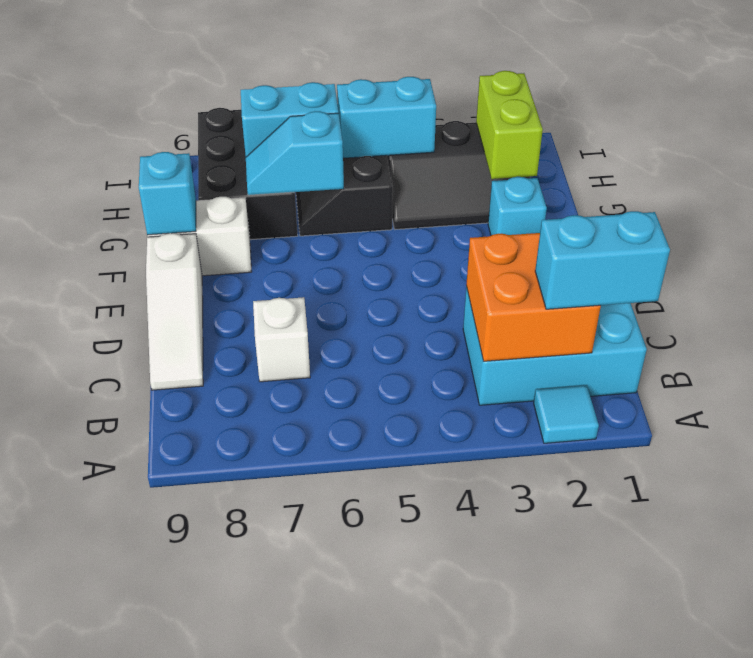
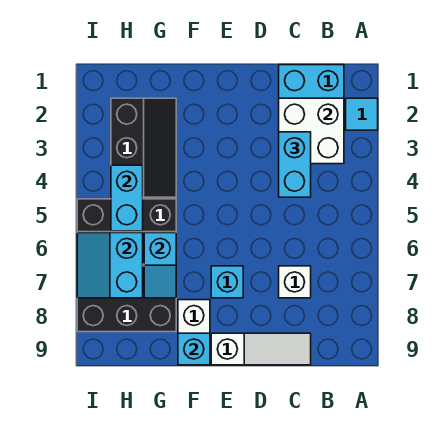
cyan 1x2 brick [535,211,670,309] -> cyan 1x2 brick moved to [279,132,311,197]
orange 2x2 brick [466,233,601,361] -> white 2x2 brick [279,98,344,164]
cyan 1x1 brick [488,177,547,235] -> cyan 1x1 brick moved to [211,266,243,298]
lime 1x2 brick [476,71,543,179] -> none

